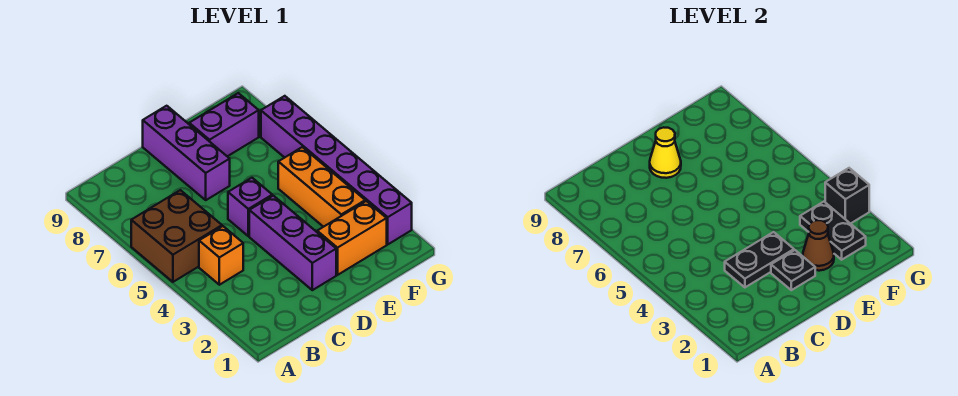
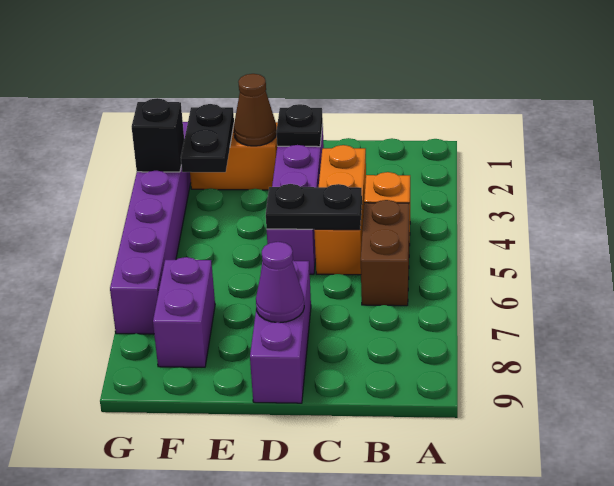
brown 2x2 brick [131,190,222,282] -> brown 1x2 brick [361,200,409,306]
black 1x2 plate [725,232,794,287] -> black 1x2 plate moved to [266,184,362,230]
yellow 1x1 cone [650,127,681,178] -> purple 1x1 cone [256,242,304,323]
purple 1x2 brick [189,93,259,156] -> purple 1x2 brick turned to [153,257,215,367]
orange 1x3 brick [278,147,365,227] -> orange 1x3 brick moved to [314,145,366,275]

